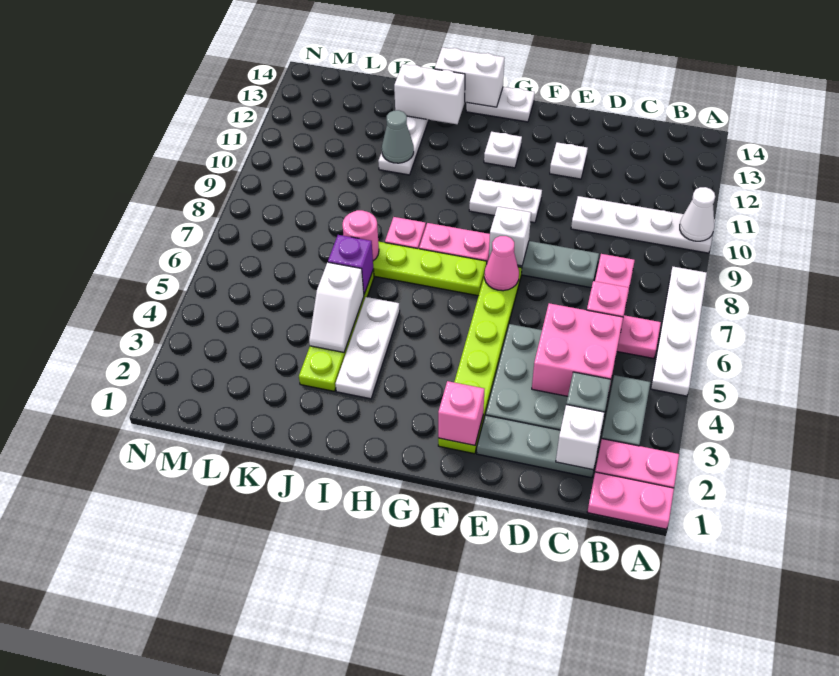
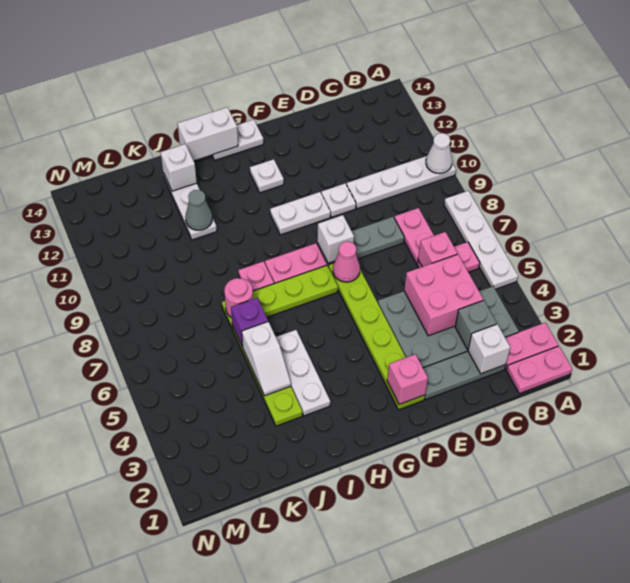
white 1x1 plate [550,142,588,179] -> white 1x1 plate moved to [321,183,356,217]
white 1x2 brick [394,64,465,124] -> white 1x1 brick [161,144,197,191]

